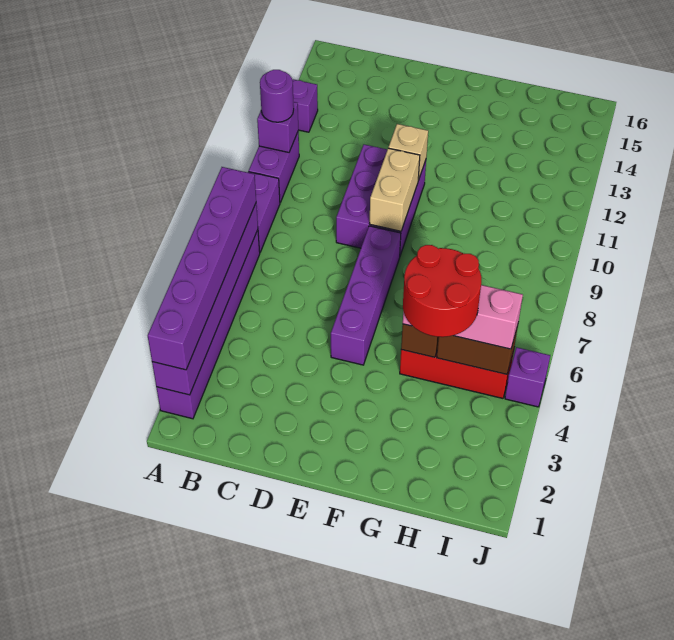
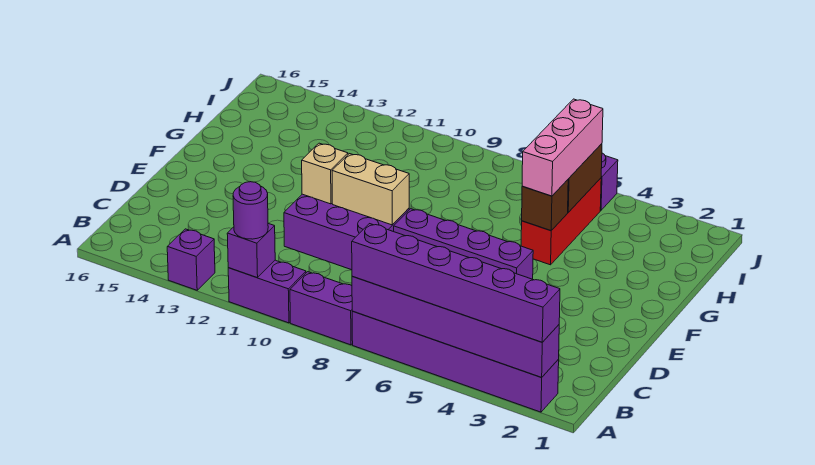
red 2x2 round brick [403,245,481,337] -> none

